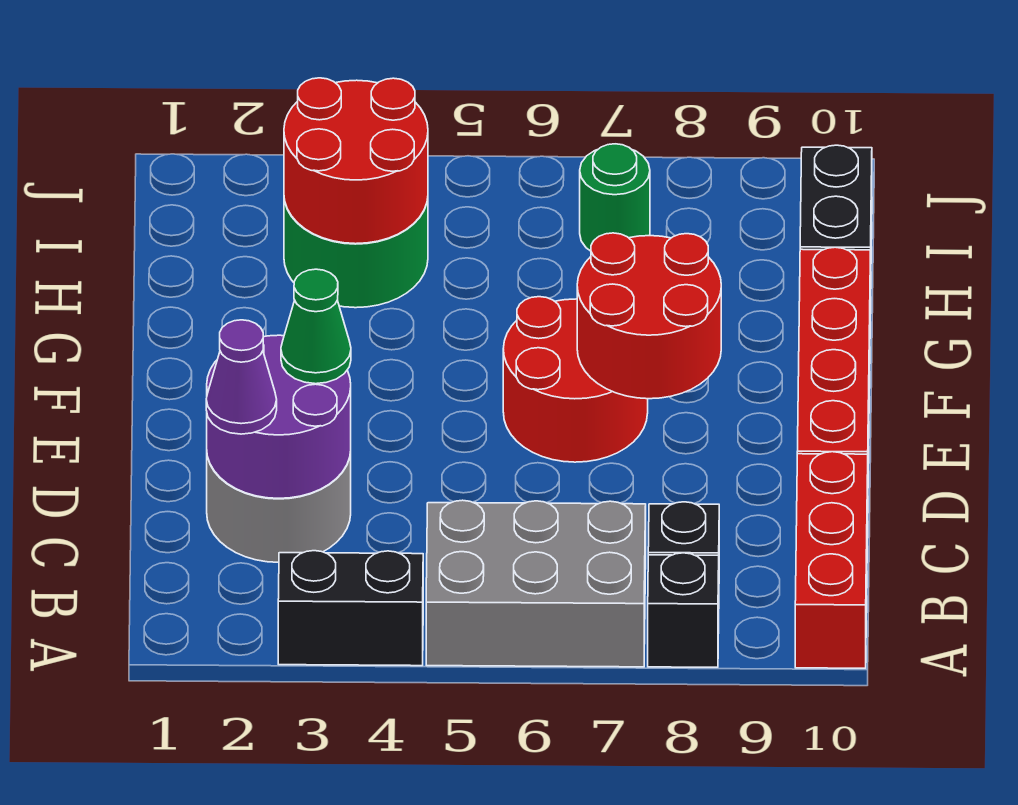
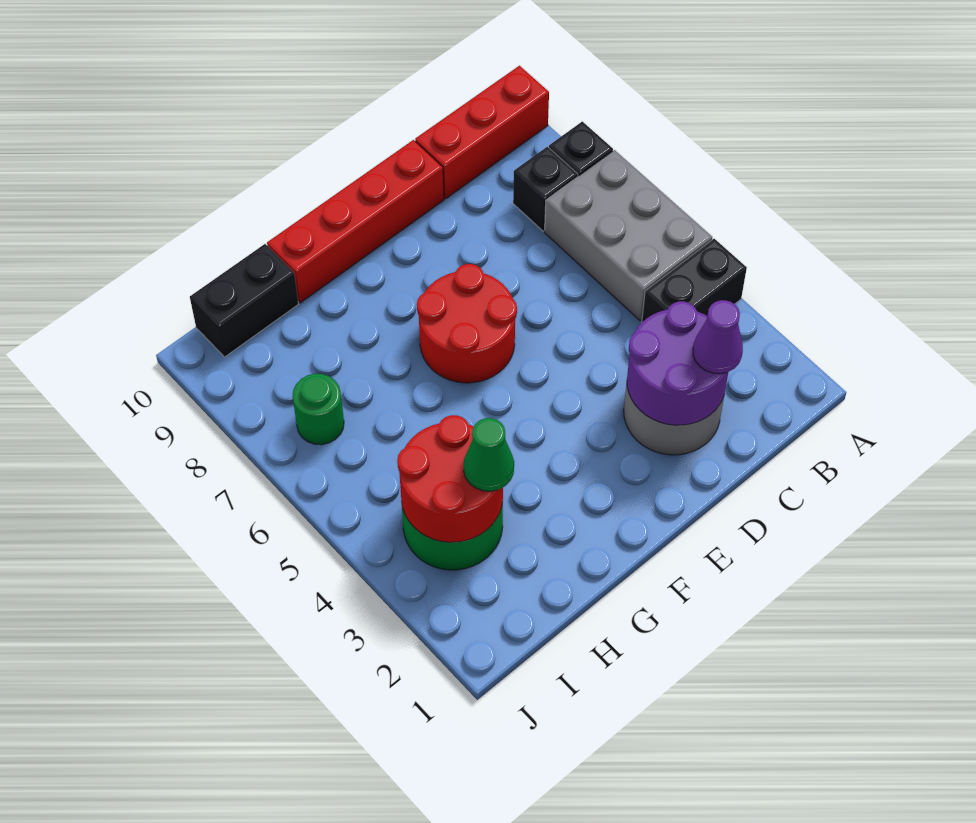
black 1x2 brick [278,551,423,666] -> black 1x2 brick turned to [642,239,747,322]
green 1x1 cone [281,269,351,384] -> green 1x1 cone moved to [463,418,514,491]
red 2x2 round brick [577,233,721,399] -> none

